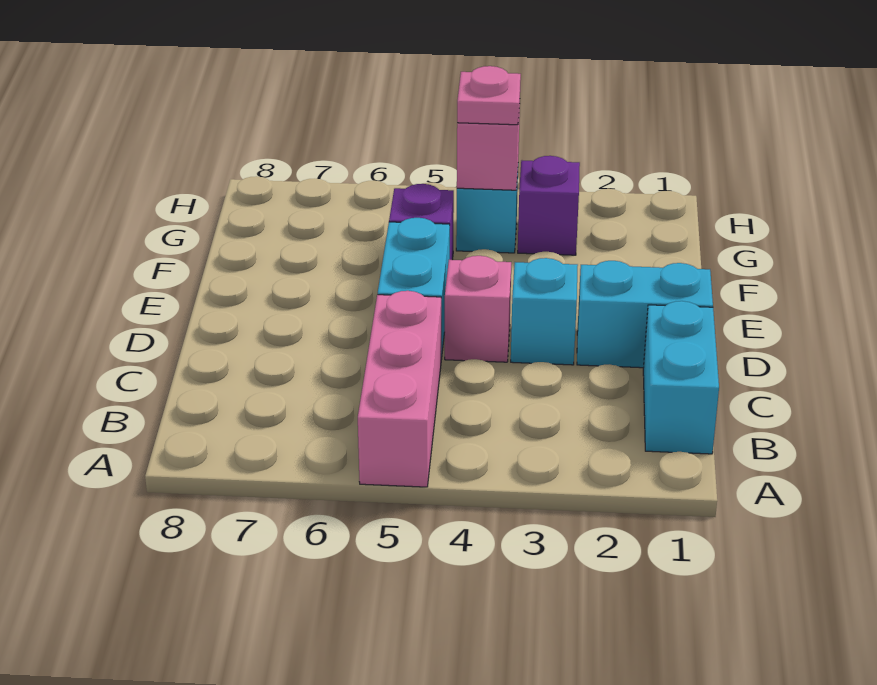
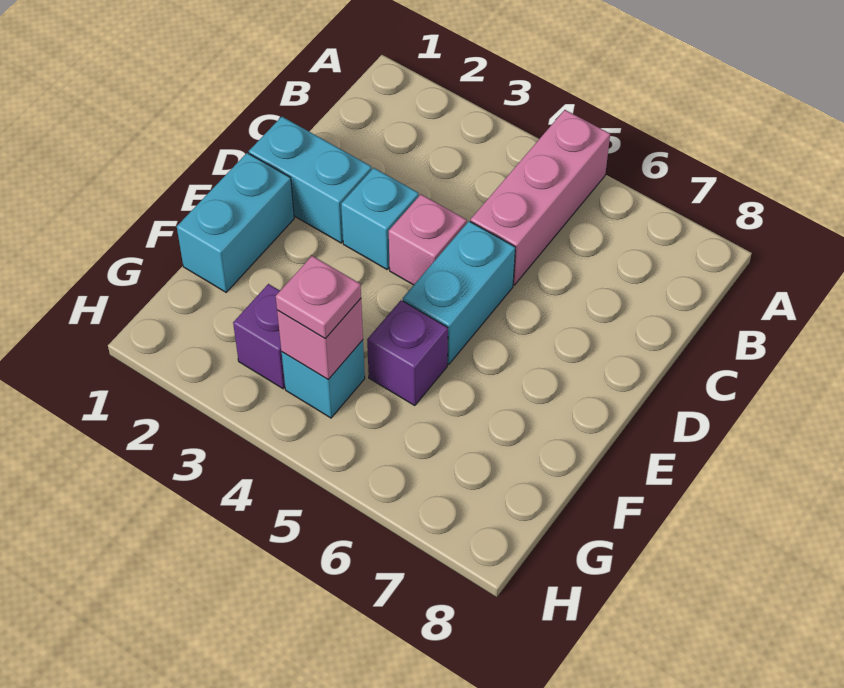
cyan 1x2 brick [643,301,719,454] -> cyan 1x2 brick moved to [177,153,294,292]

